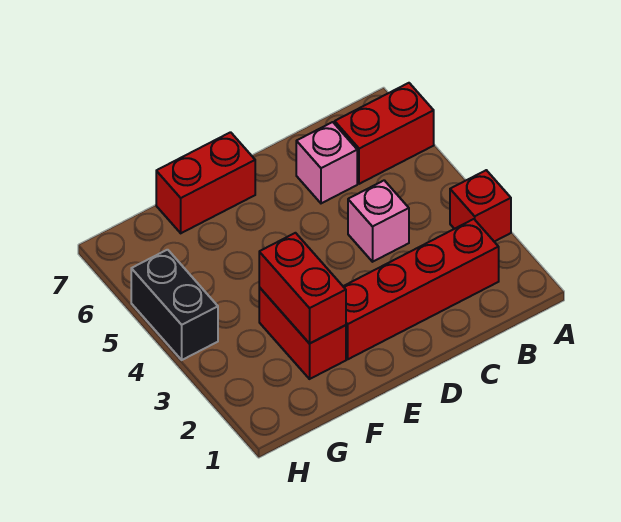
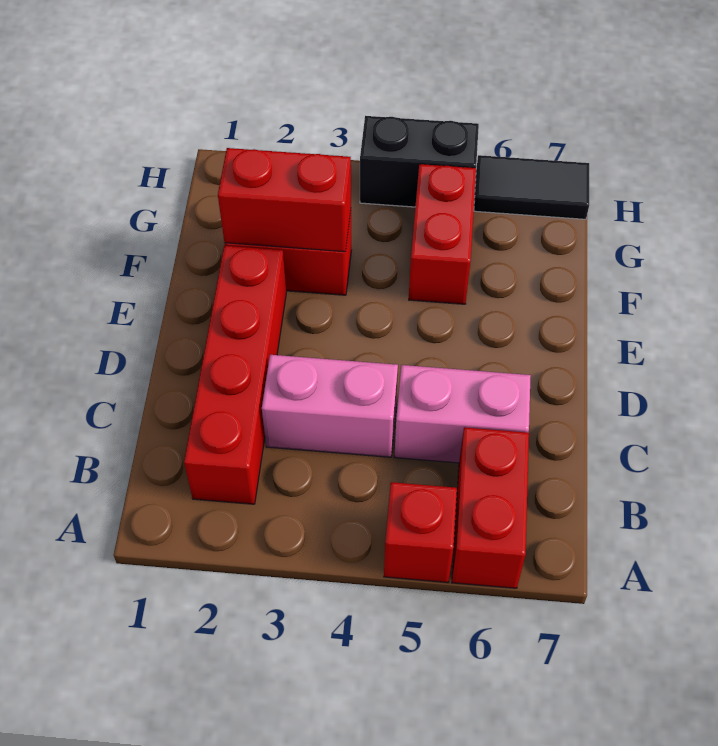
red 1x1 brick [450,170,511,242] -> red 1x1 brick moved to [384,482,457,582]
pink 1x1 brick [348,180,409,262] -> pink 1x2 brick [262,355,398,457]
pink 1x1 brick [296,122,357,203] -> pink 1x2 brick [395,365,531,463]
red 1x2 brick [156,132,255,233] -> red 1x2 brick moved to [409,164,476,304]
none -> black 1x2 tile [474,155,589,219]

